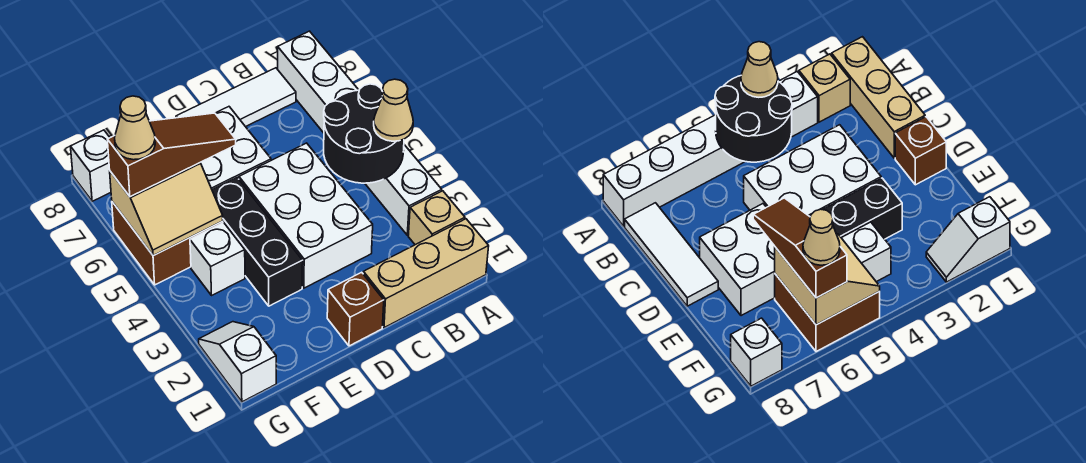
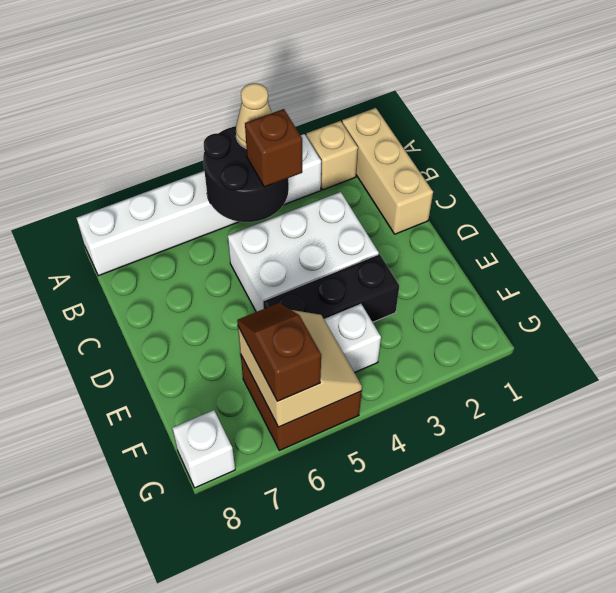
white 1x3 tile [176,68,296,127] -> none
brown 1x1 brick [327,272,384,346] -> brown 1x1 brick moved to [245,109,302,187]
white 2x2 brick [200,107,271,190] -> none
brown 1x3 slope [107,113,236,197] -> brown 1x2 slope [237,303,321,401]
white 1x2 slope [199,322,276,402] -> none
tan 1x1 cone [115,96,155,160] -> none

